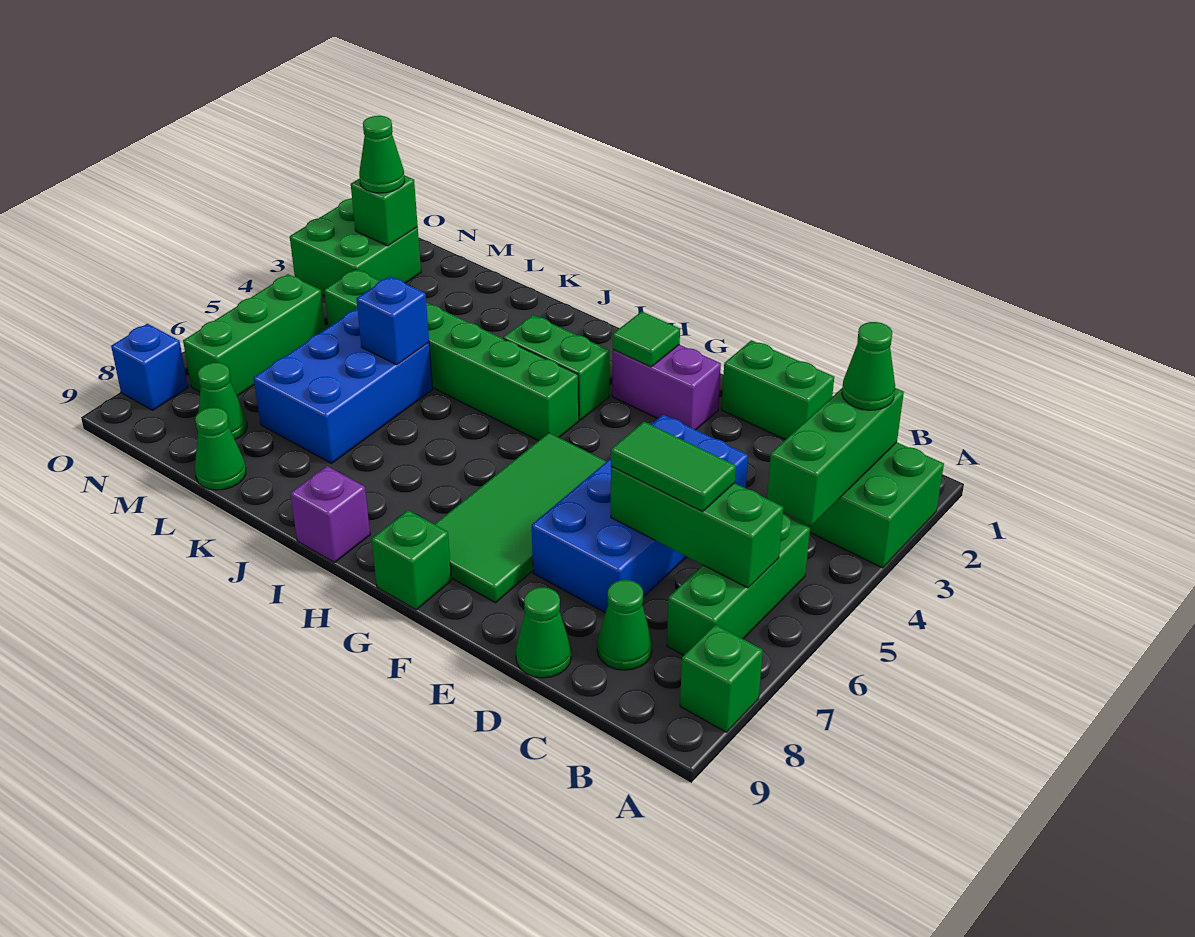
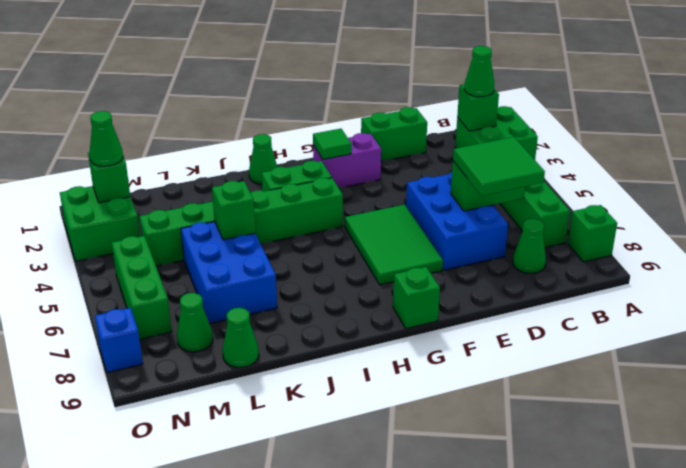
green 1x3 brick [767,388,904,526] -> green 1x1 brick [457,84,499,131]
green 1x3 brick [611,466,783,588] -> green 1x2 brick [451,161,525,211]
green 1x2 tile [611,422,736,511] -> green 2x2 tile [453,137,545,196]
blue 2x4 brick [532,415,748,613] -> blue 2x3 brick [406,172,508,270]
green 1x1 cone [516,587,571,678] -> green 1x1 cone moved to [249,134,277,184]
green 2x4 tile [434,433,607,603] -> green 2x3 tile [345,205,443,285]
purple 1x1 brick [290,466,370,563] -> none
blue 1x1 brick [356,276,429,365] -> green 1x1 brick [212,181,255,240]

